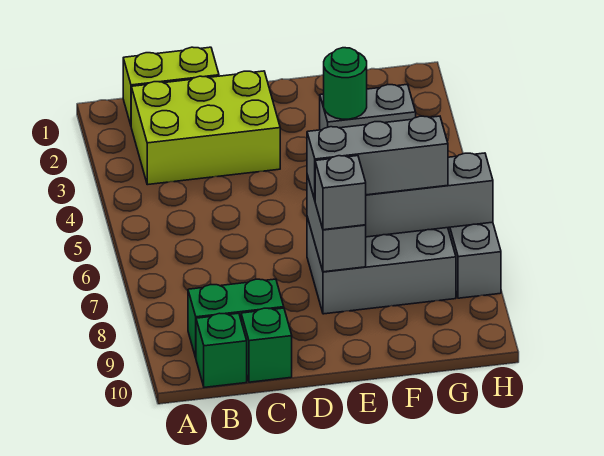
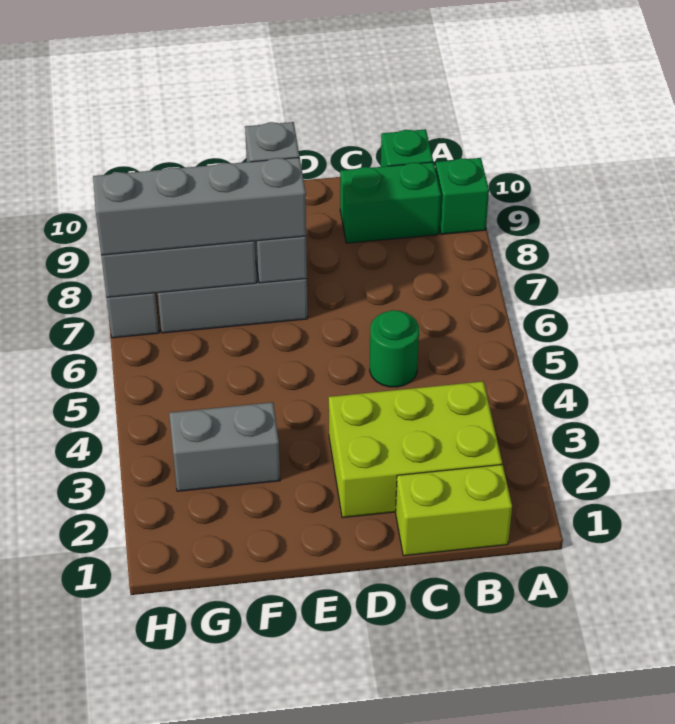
green 1x1 brick [241,308,292,382] -> green 1x1 brick moved to [435,158,489,234]
grey 1x3 brick [307,116,448,200] -> grey 1x4 brick [93,157,306,255]
green 1x1 round brick [324,48,367,119] -> green 1x1 round brick moved to [370,310,419,387]

